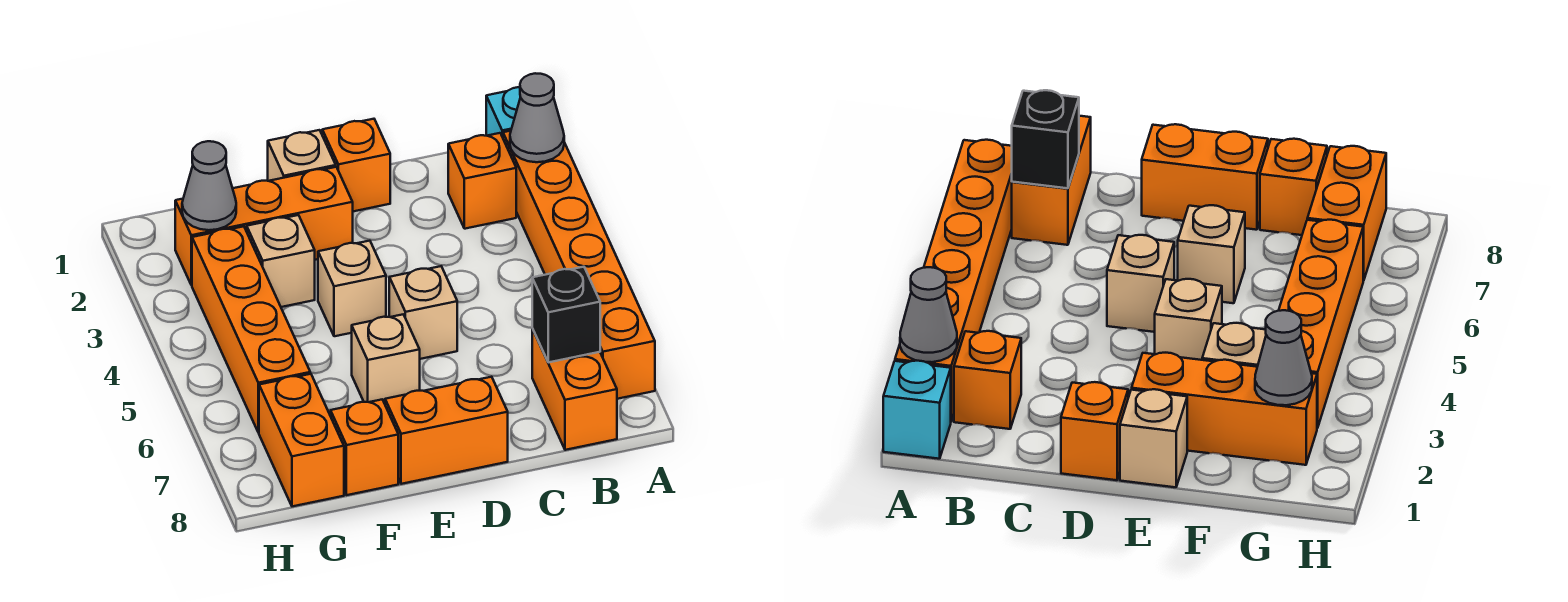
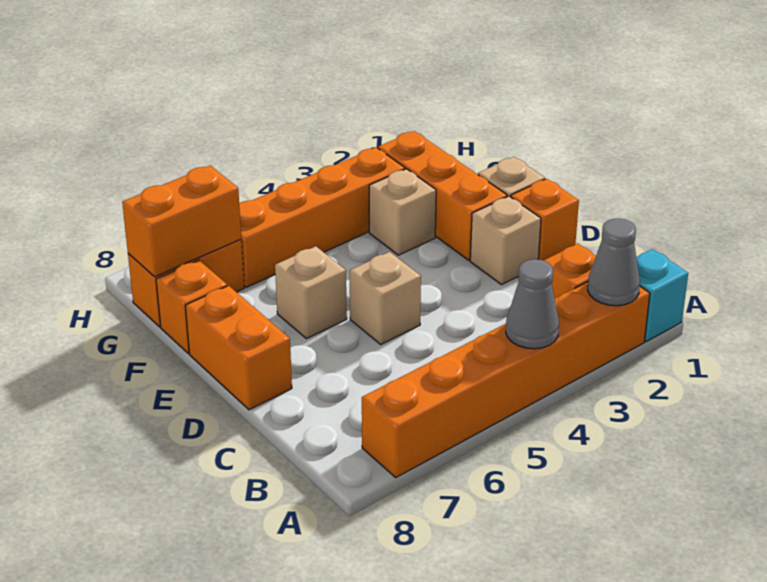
orange 1x2 brick [532,328,617,450] -> orange 1x2 brick moved to [122,166,241,277]
black 1x1 brick [532,267,600,362] -> none
tan 1x1 brick [318,241,386,336] -> tan 1x1 brick moved to [470,196,541,285]
grey 1x1 cone [182,141,236,230] -> grey 1x1 cone moved to [506,259,559,349]

